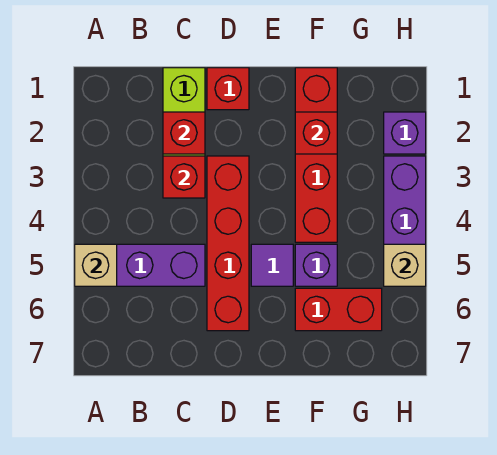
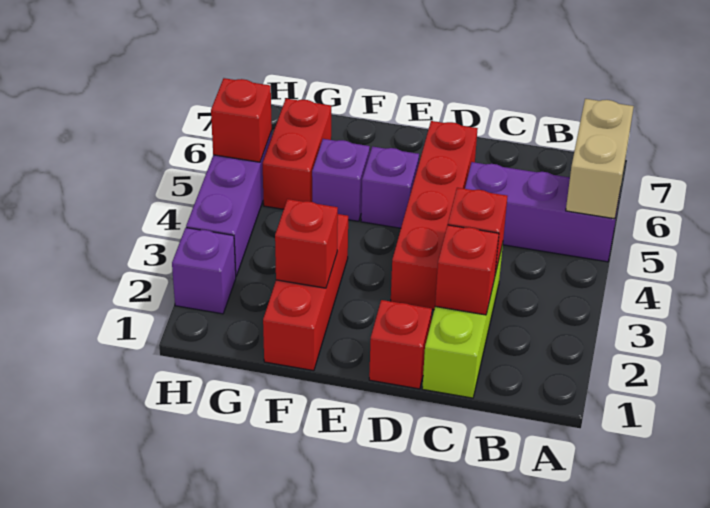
tan 1x1 brick [75,244,117,286] -> tan 1x2 brick [566,99,634,219]
purple 1x1 tile [251,244,293,286] -> purple 1x1 brick [361,146,419,228]
red 1x4 brick [295,68,337,242] -> red 1x3 brick [263,214,348,371]
red 1x2 brick [295,288,382,331] -> red 1x2 brick turned to [263,99,331,209]
tan 1x1 brick [384,244,426,286] -> red 1x1 brick [211,78,272,162]

